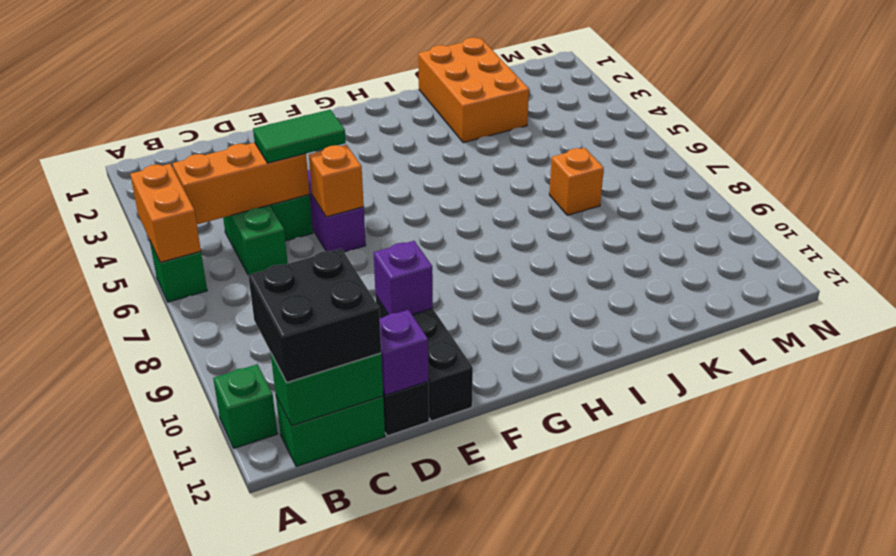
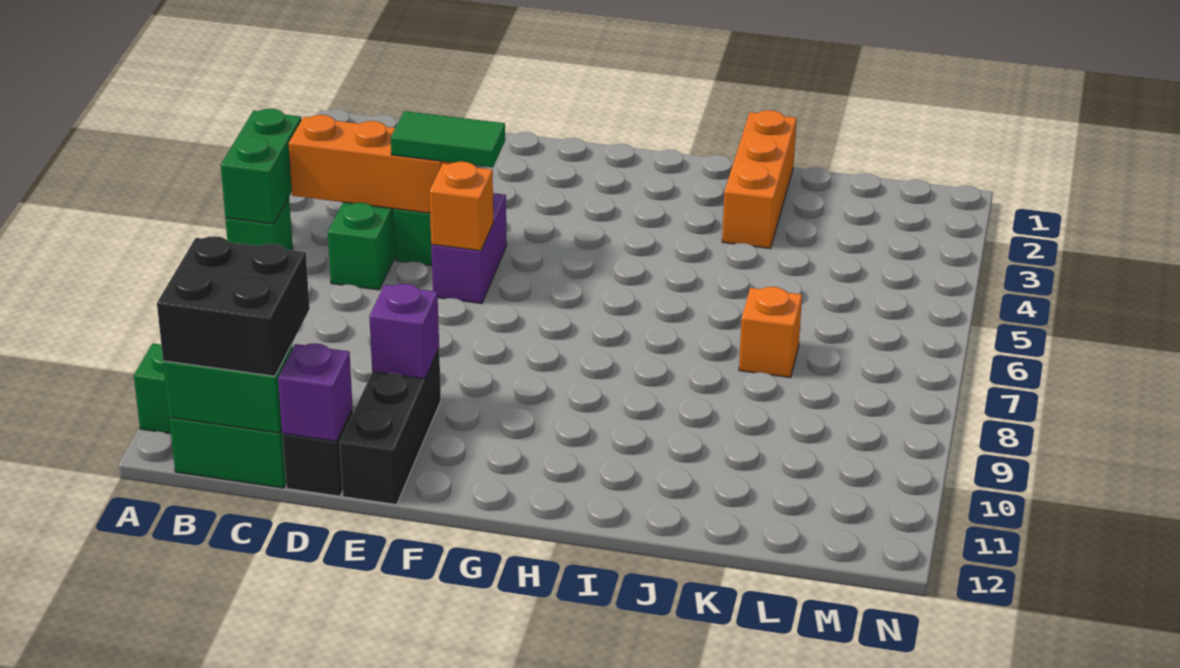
orange 1x2 brick [130,164,201,262] -> green 1x2 brick [221,109,301,224]
orange 2x3 brick [418,38,529,143] -> orange 1x3 brick [722,110,797,248]

